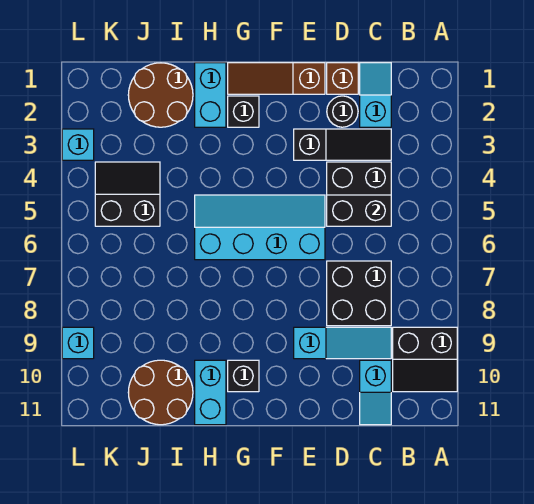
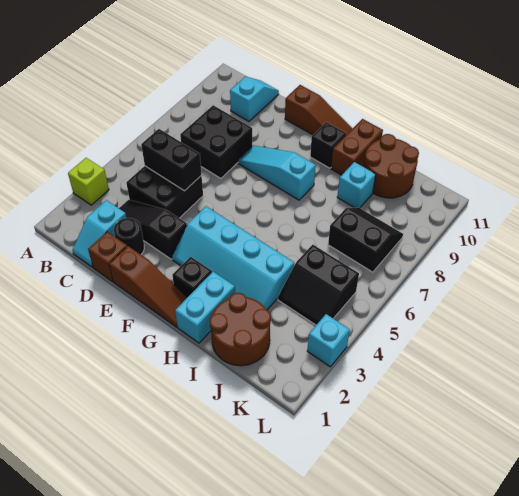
none -> lime 1x1 brick [68,158,109,205]
black 2x2 slope [393,327,457,392] -> black 2x2 slope moved to [328,208,403,272]
cyan 1x3 slope [294,327,391,359] -> cyan 1x3 slope moved to [238,145,316,200]
cyan 2x4 slope [195,195,325,260] -> cyan 2x4 slope moved to [172,206,294,310]
none -> brown 1x3 slope [285,85,353,135]
cyan 1x2 brick [195,360,226,425] -> brown 1x2 brick [331,119,383,175]
cyan 1x1 brick [62,327,94,359] -> cyan 1x1 brick moved to [337,162,376,208]

